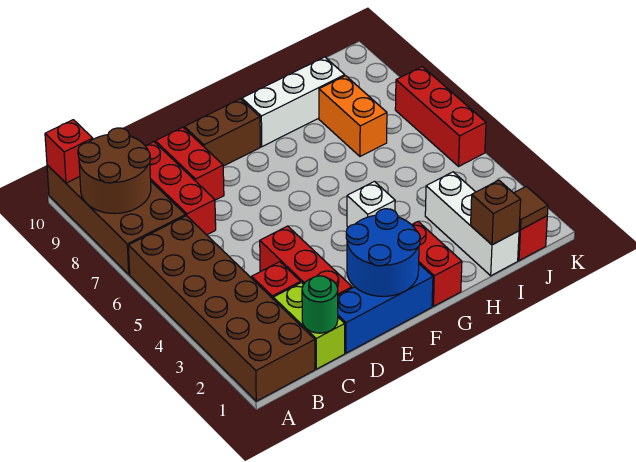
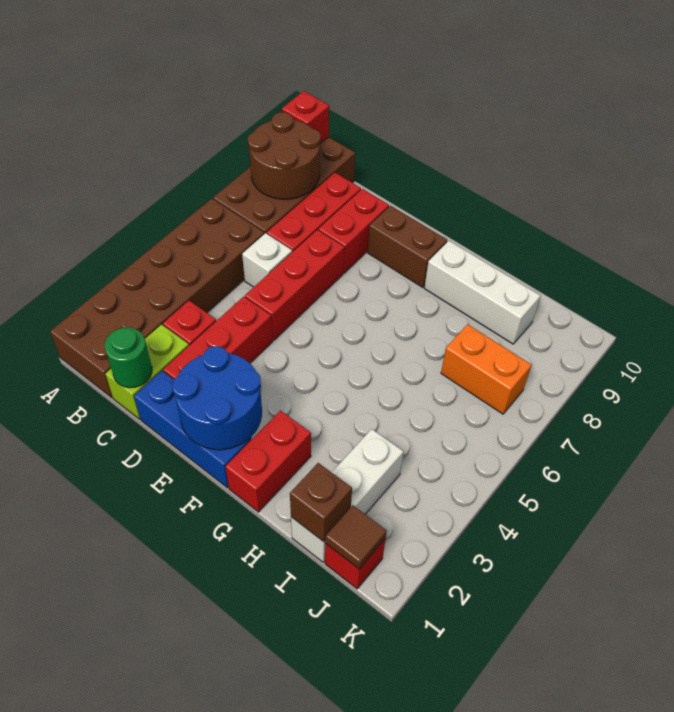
white 1x1 brick [347,181,395,227] -> white 1x1 brick moved to [242,233,292,287]
orange 1x2 brick [319,76,387,156] -> orange 1x2 brick turned to [441,324,532,414]
red 1x3 brick [395,67,486,166] -> red 1x3 brick moved to [245,230,344,340]

